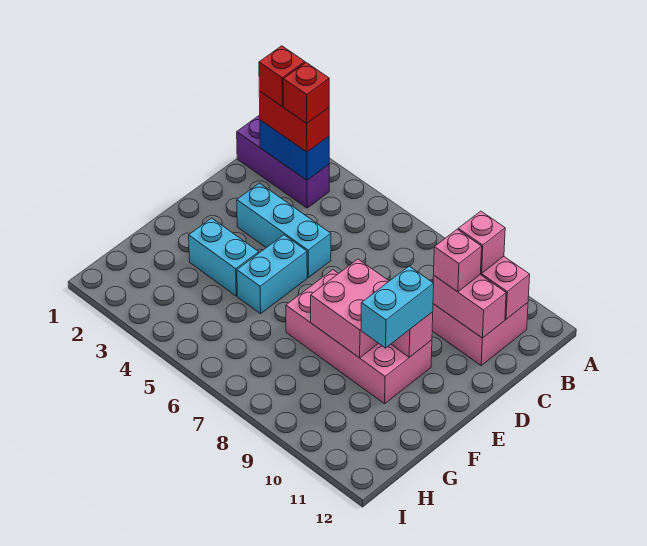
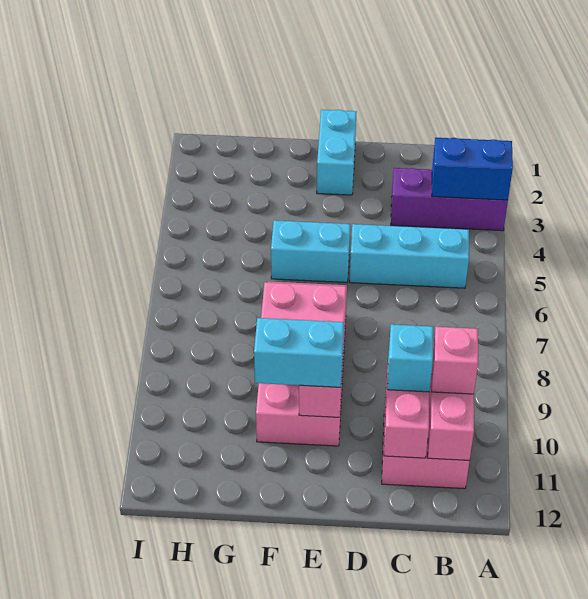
purple 1x3 brick [237,116,329,208] -> purple 1x3 brick turned to [391,168,508,231]
blue 1x2 brick [260,120,329,180] -> blue 1x2 brick turned to [432,138,513,200]
red 1x2 brick [259,91,329,152] -> none
red 1x1 brick [259,46,305,107] -> none
red 1x1 brick [283,63,329,123] -> none
pink 1x1 brick [434,229,482,292] -> cyan 1x1 brick [387,324,433,392]
cyan 1x3 brick [237,183,331,277] -> cyan 1x3 brick turned to [350,224,469,288]
cyan 1x2 brick [189,218,259,296] -> cyan 1x2 brick moved to [317,110,356,195]

